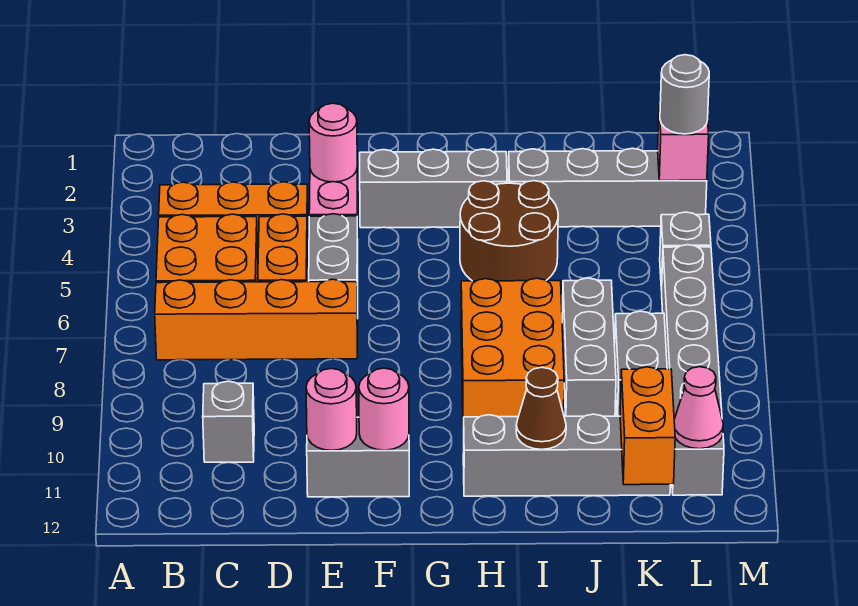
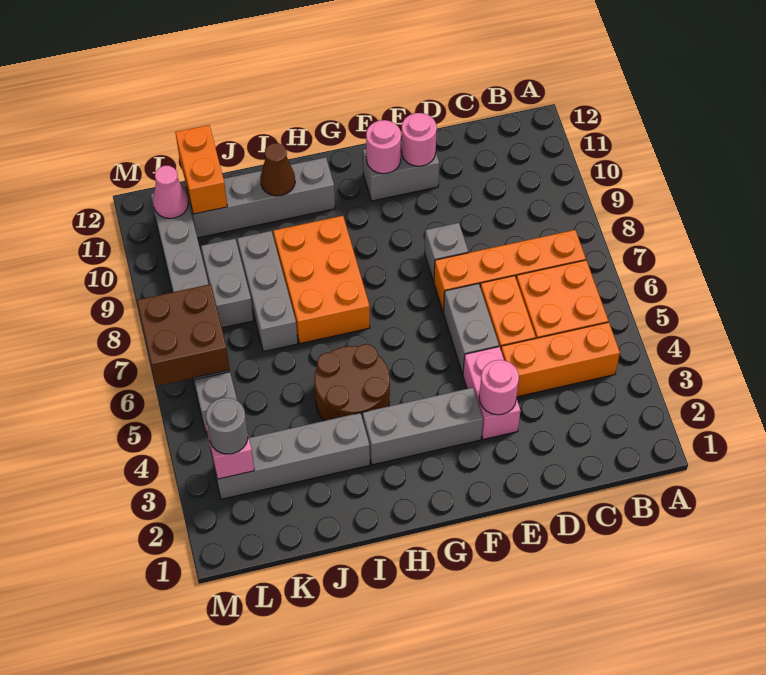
grey 1x1 brick [203,381,254,462] -> grey 1x1 brick moved to [425,223,468,281]
none -> brown 2x2 brick [137,284,230,386]

